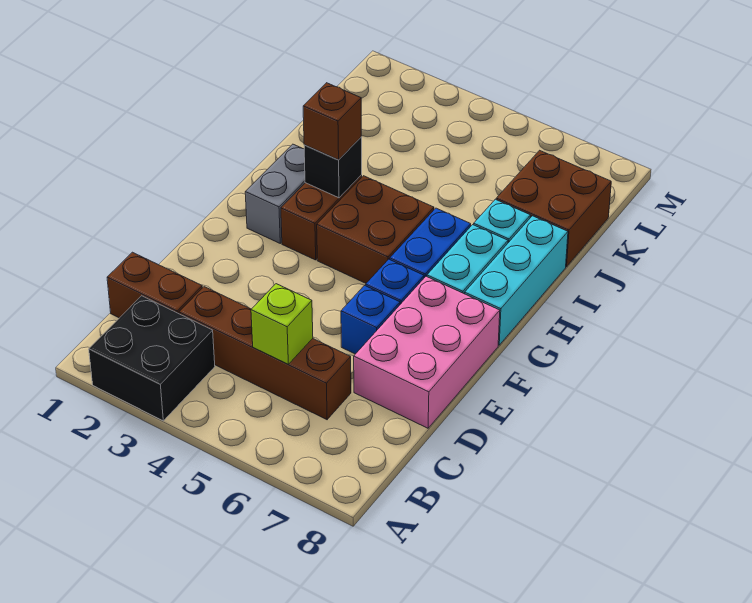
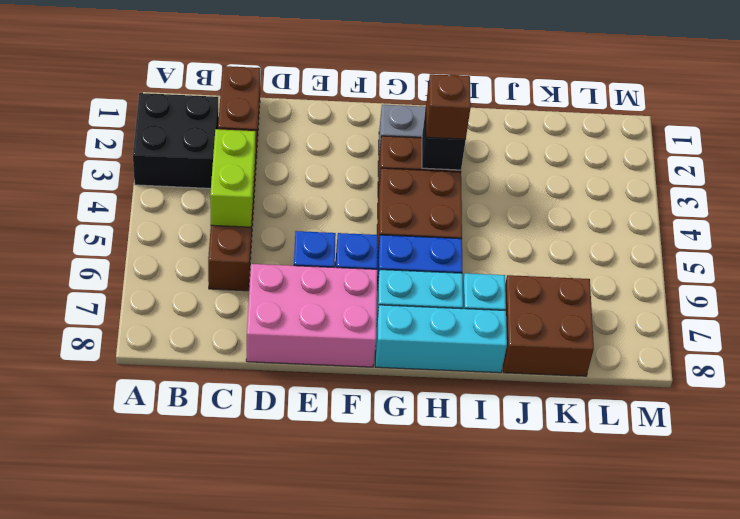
lime 1x1 brick [251,284,313,364] -> lime 1x2 brick [210,129,256,227]

